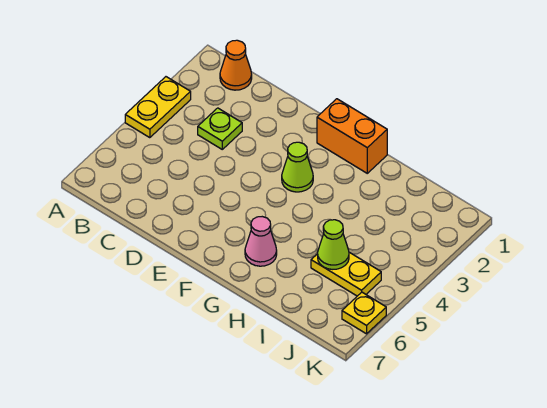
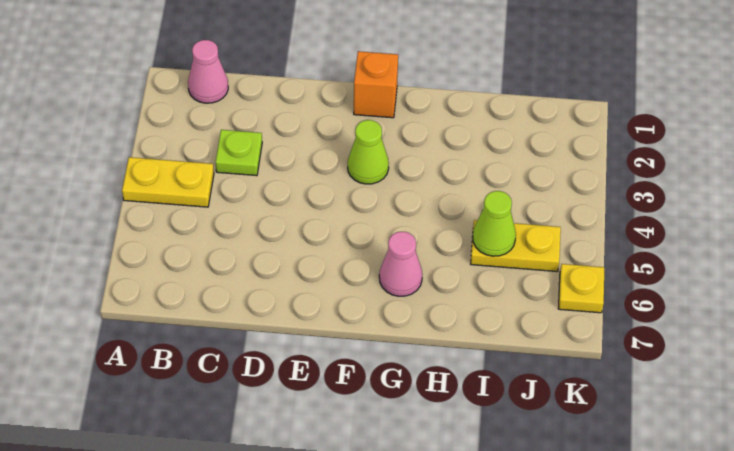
yellow 1x2 plate [125,77,191,138] -> yellow 1x2 plate turned to [122,157,214,207]
orange 1x1 cone [220,40,252,90] -> pink 1x1 cone [188,40,228,103]
orange 1x2 brick [317,99,387,173] -> orange 1x1 brick [354,51,398,118]

